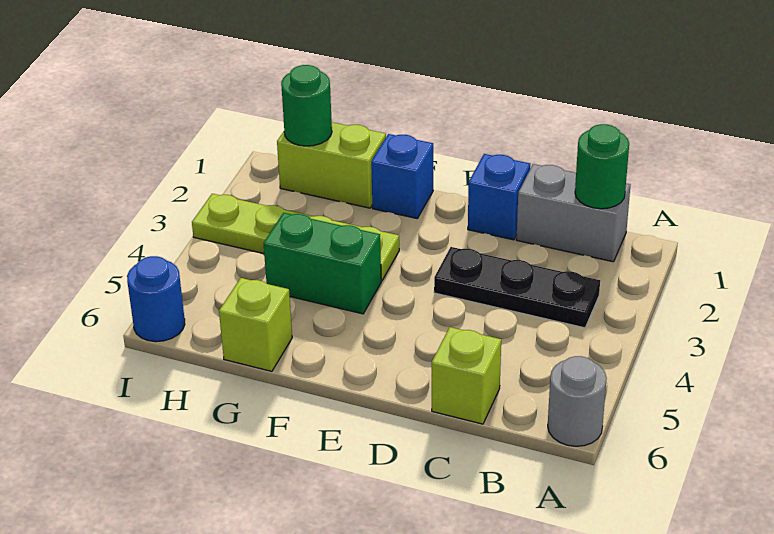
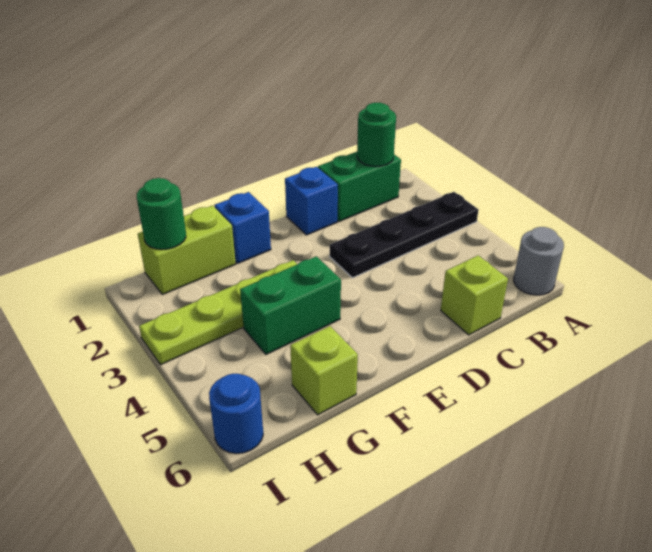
grey 1x2 brick [516,164,631,262] -> green 1x2 brick [318,152,401,221]
black 1x3 plate [434,247,600,328] -> black 1x4 plate [330,192,478,278]

